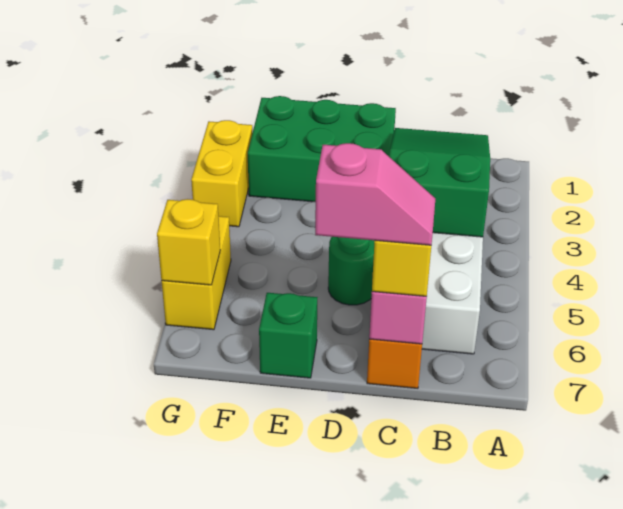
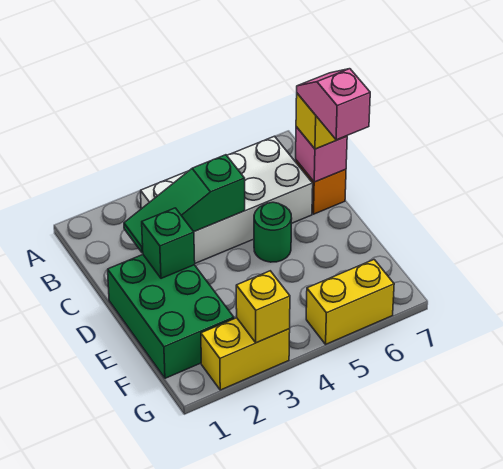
green 2x3 slope [389,128,490,237] -> green 1x3 slope [124,155,245,253]
green 1x1 brick [259,293,317,378] -> green 1x1 brick moved to [142,208,195,278]
yellow 1x1 brick [157,199,220,285] -> yellow 1x1 brick moved to [236,271,290,343]

